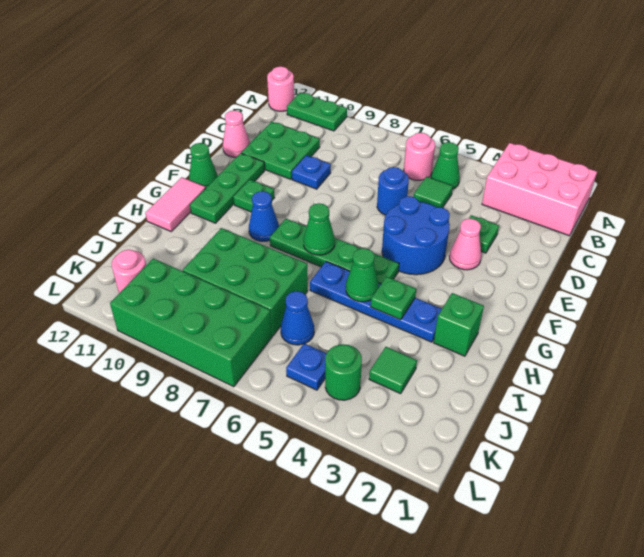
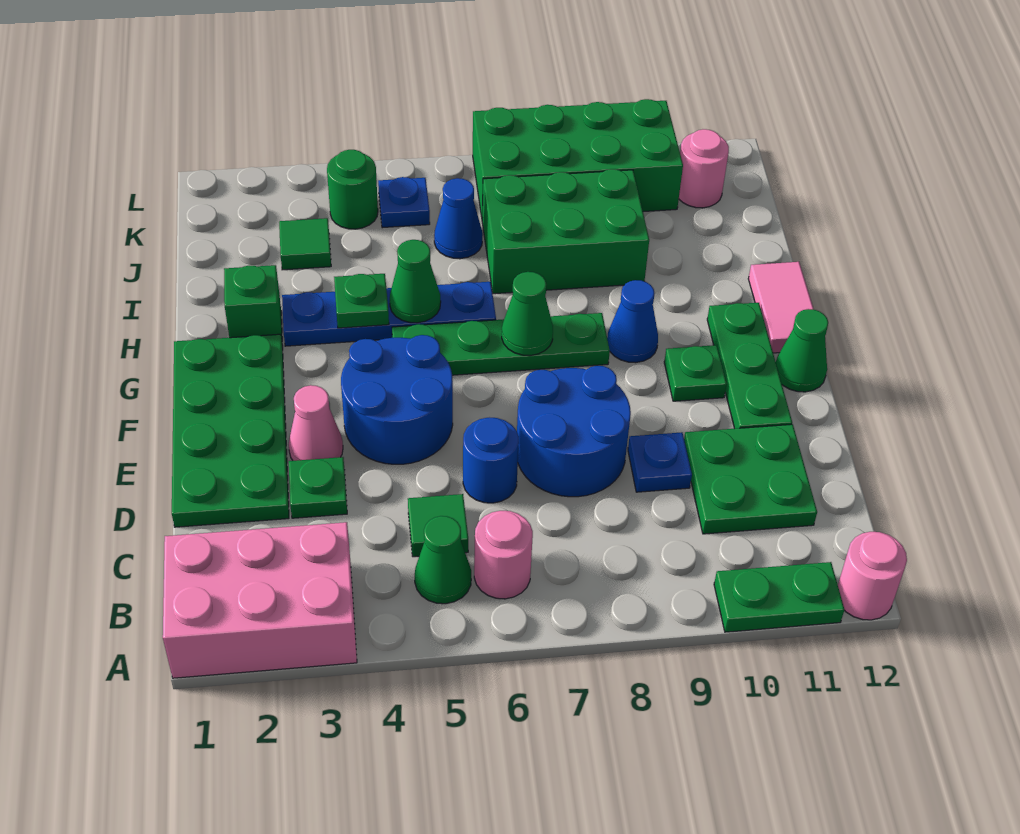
none -> green 2x4 plate [172,334,289,527]
none -> blue 2x2 round brick [517,366,631,497]
pink 1x1 cone [223,110,250,157] -> none

